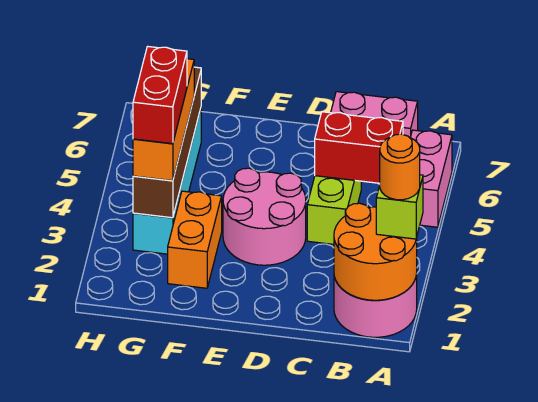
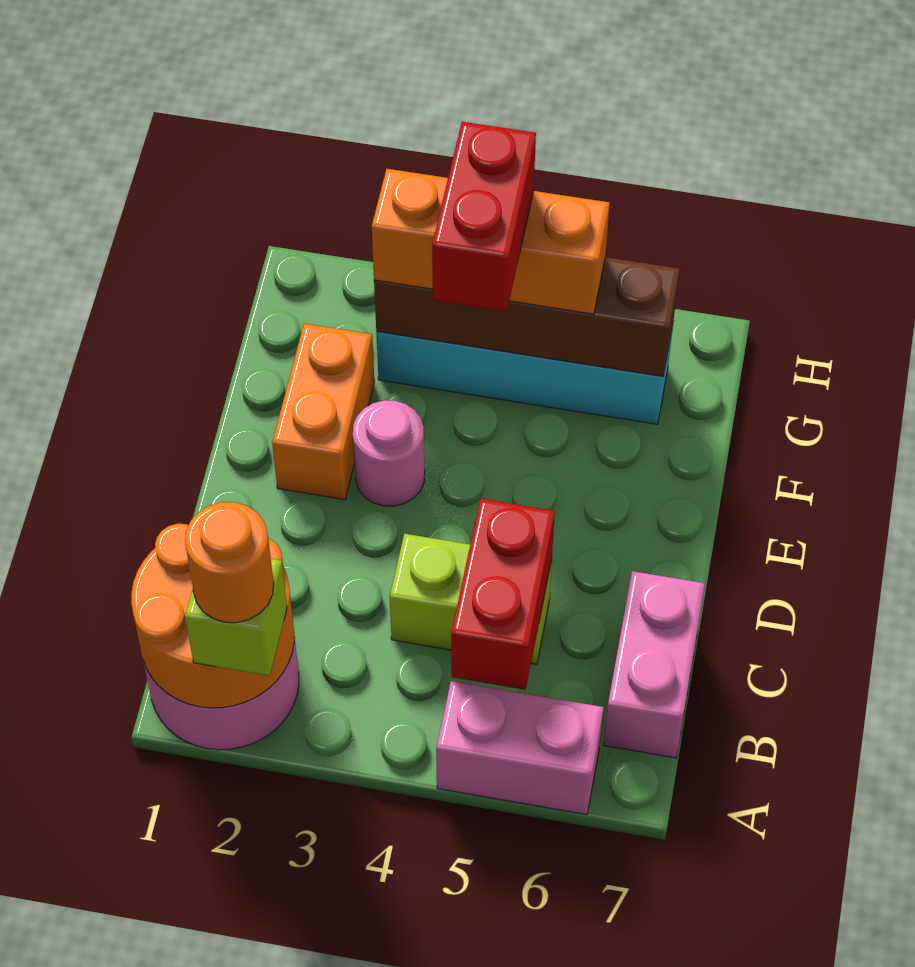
pink 2x2 round brick [223,168,306,265] -> pink 1x1 round brick [353,400,425,506]
orange 1x2 brick [168,191,222,288] -> orange 1x2 brick turned to [272,324,374,500]
red 1x2 brick [133,46,187,144] -> red 1x2 brick turned to [432,122,536,312]

